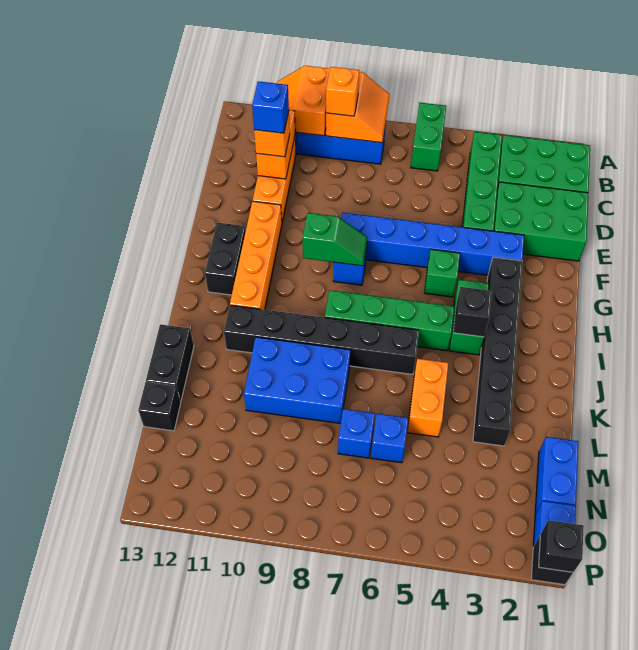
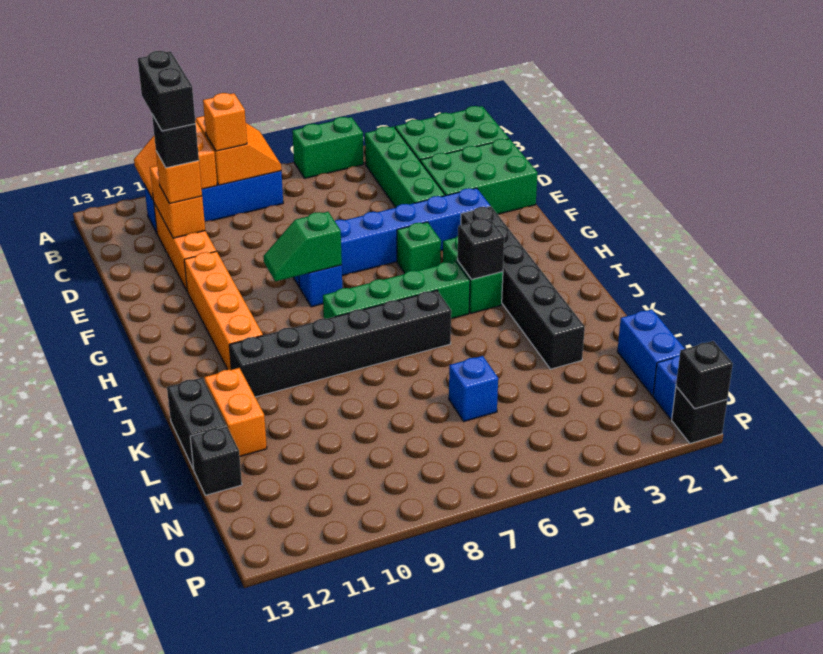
green 1x2 brick [411,102,446,171] -> green 1x2 brick turned to [292,117,364,178]
blue 1x1 brick [252,81,289,133] -> black 1x1 brick [152,115,199,168]
green 1x2 slope [303,213,368,266] -> green 1x2 slope turned to [264,212,342,281]
black 1x2 brick [205,223,246,295] -> black 1x2 brick moved to [138,51,196,131]
orange 1x2 brick [408,359,448,437] -> orange 1x2 brick moved to [204,368,267,456]
blue 2x3 brick [244,337,350,424] -> none
blue 1x1 brick [338,409,375,458] -> none

